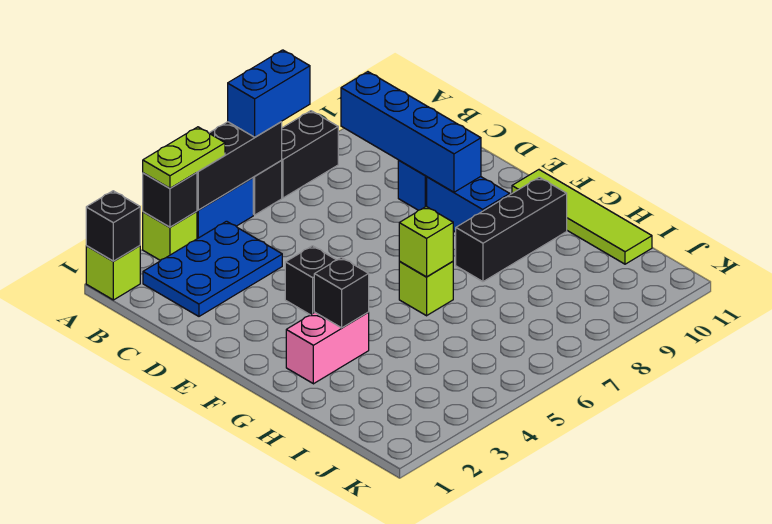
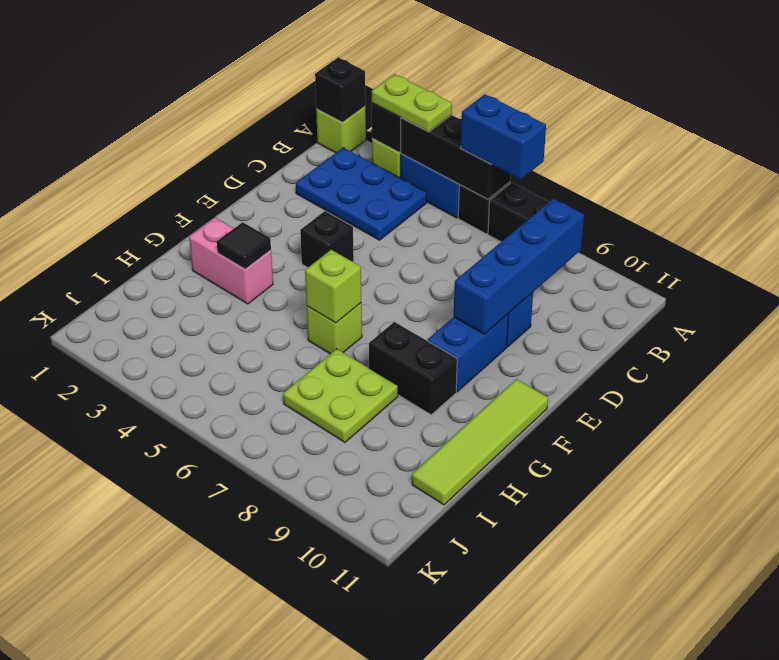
black 1x1 brick [314,258,369,328] -> black 1x1 tile [217,222,271,269]
black 1x3 brick [456,177,567,282] -> black 1x2 brick [369,322,457,415]
none -> lime 2x2 plate [283,349,398,442]

